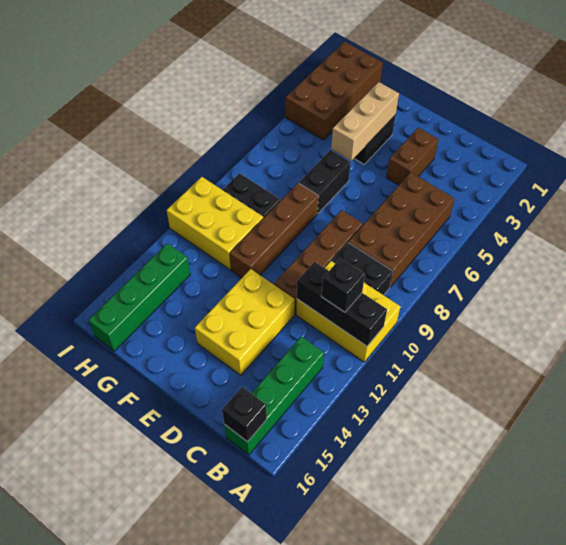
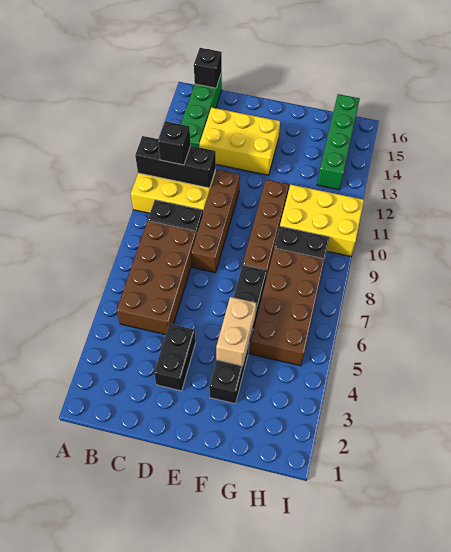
brown 1x2 brick [386,128,439,185] -> black 1x2 brick [154,324,196,391]
yellow 2x3 brick [195,269,295,375] -> yellow 2x3 brick turned to [199,107,280,175]
tan 1x3 brick [331,82,399,161] -> tan 1x2 brick [216,297,256,366]
brown 2x4 brick [285,42,383,140] -> brown 2x4 brick moved to [250,248,325,366]

